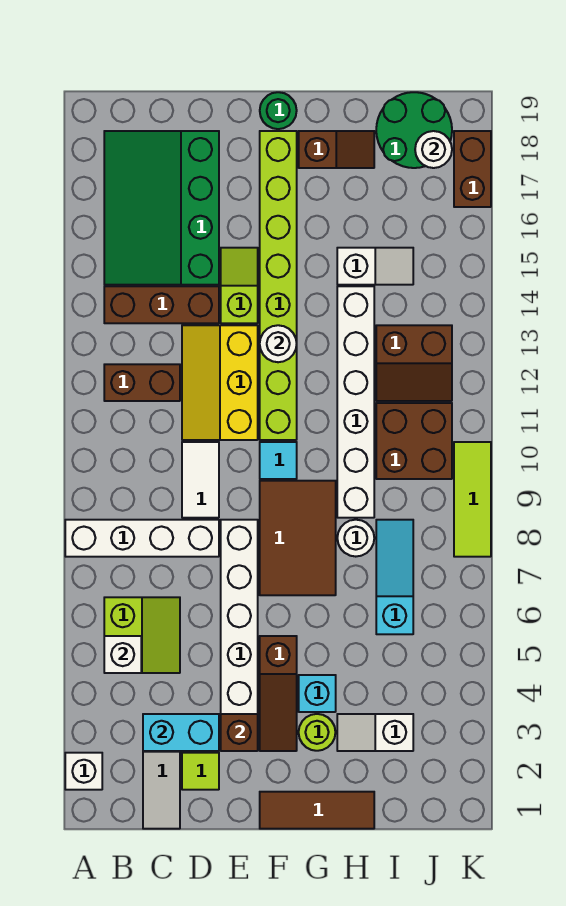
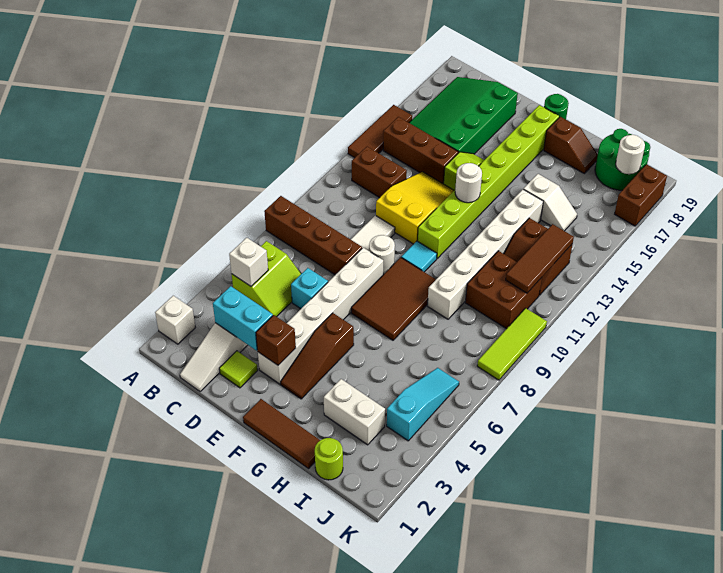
white 1x4 brick [65,520,219,557] -> brown 1x4 brick [264,196,362,275]
none -> brown 1x3 tile [348,105,412,158]
yellow 2x3 slope [182,325,258,440] -> yellow 2x3 slope turned to [376,172,454,244]
lime 1x1 round brick [299,714,335,751] -> lime 1x1 round brick moved to [315,438,343,480]
cyan 1x1 brick [299,675,336,712] -> cyan 1x1 brick moved to [291,268,328,309]
white 1x2 slope [337,714,413,751] -> white 1x2 brick [324,379,385,445]
white 1x1 round brick [337,520,374,557] -> white 1x1 round brick moved to [369,235,395,274]
cyan 1x3 slope [376,520,413,634] -> cyan 1x3 slope moved to [387,368,459,441]
none -> brown 1x3 tile [506,224,574,293]

